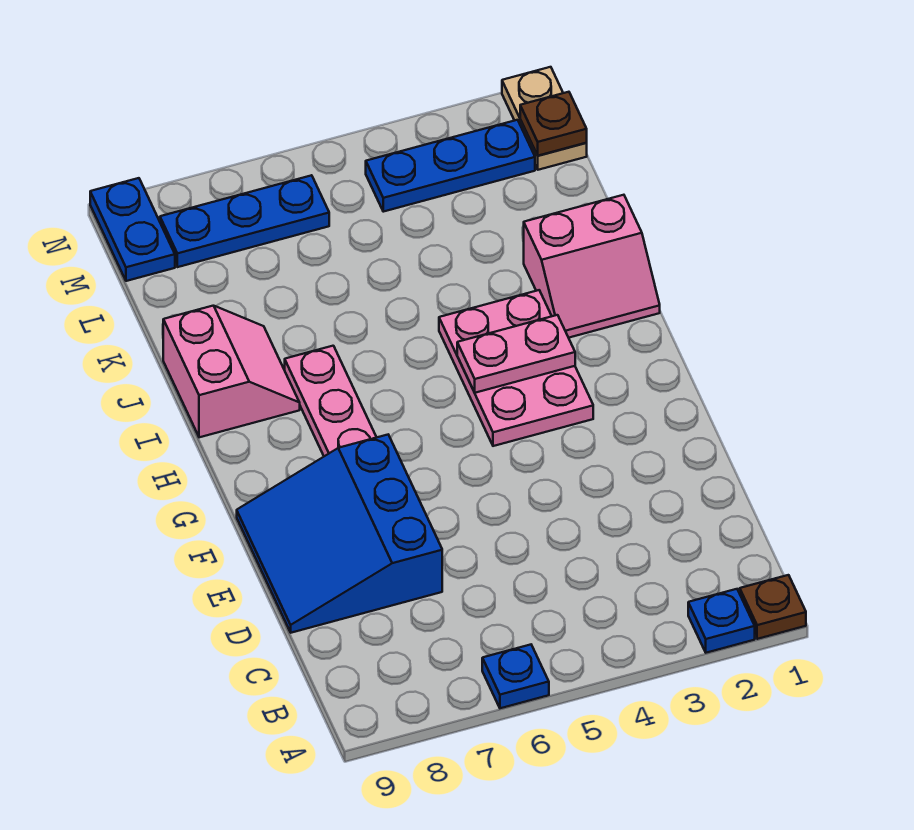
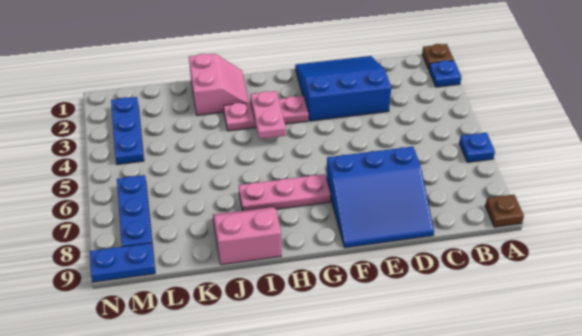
none -> blue 3x3 slope [295,56,391,121]
pink 2x3 plate [439,290,593,446] -> pink 1x3 plate [224,96,308,131]
tan 1x2 plate [502,67,587,170] -> none
brown 1x1 plate [520,92,587,156] -> brown 1x1 plate moved to [485,195,524,227]

